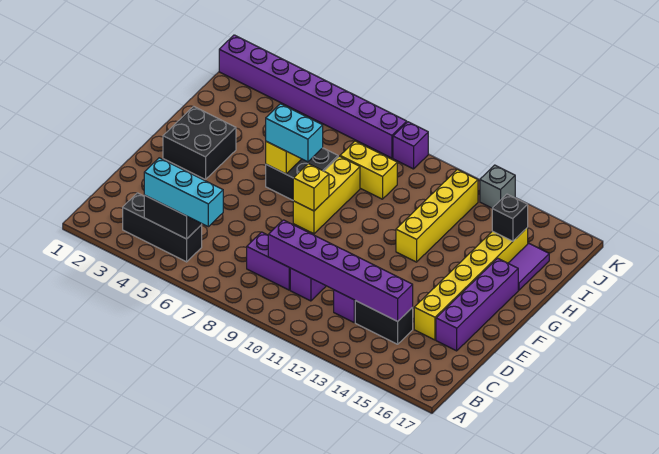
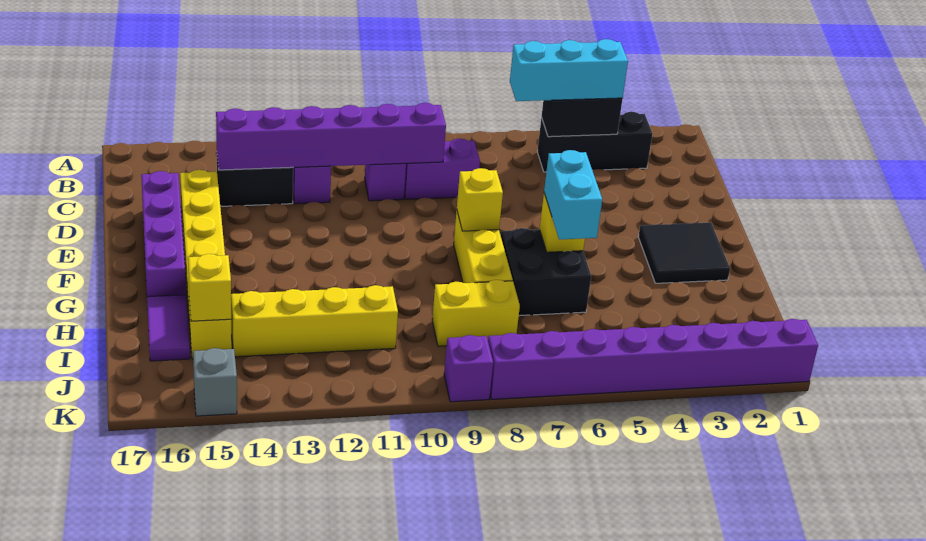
black 2x2 brick [163,106,236,180] -> black 2x2 tile [638,223,730,283]
cyan 1x2 brick [266,104,323,162] -> cyan 1x2 brick turned to [544,150,602,239]
yellow 1x4 brick [396,170,478,262] -> yellow 1x4 brick turned to [231,285,398,357]
black 1x1 brick [492,194,528,241] -> yellow 1x1 brick [188,254,231,321]
grey 1x1 brick [480,165,515,208] -> grey 1x1 brick moved to [193,348,237,416]

